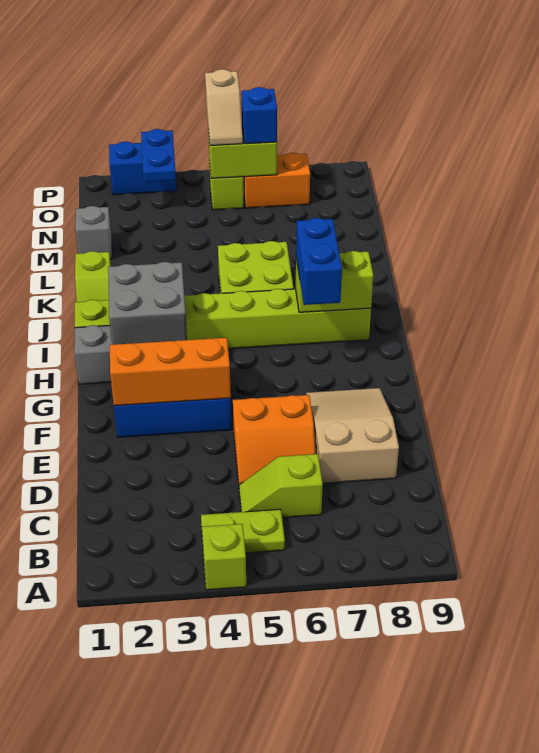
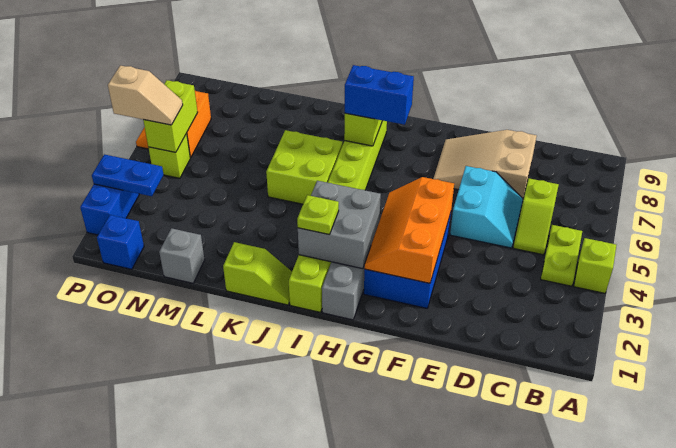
orange 2x2 slope [233,395,316,485] -> cyan 2x2 slope [450,166,523,248]
none -> lime 1x1 plate [297,195,339,235]
blue 1x1 brick [241,87,277,144] -> blue 1x1 brick moved to [97,215,144,269]

